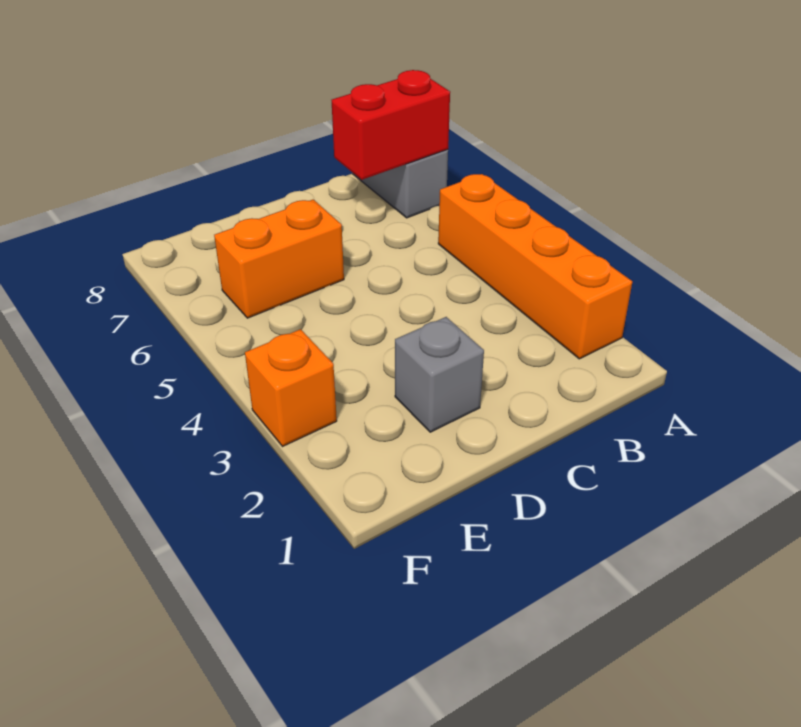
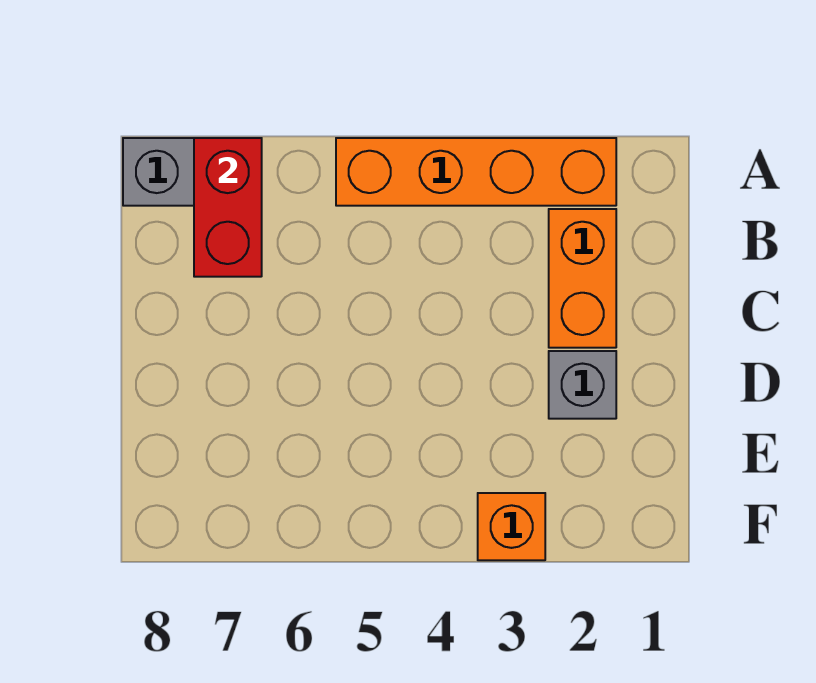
orange 1x2 brick [214,200,344,318] -> orange 1x2 brick moved to [549,209,616,348]

